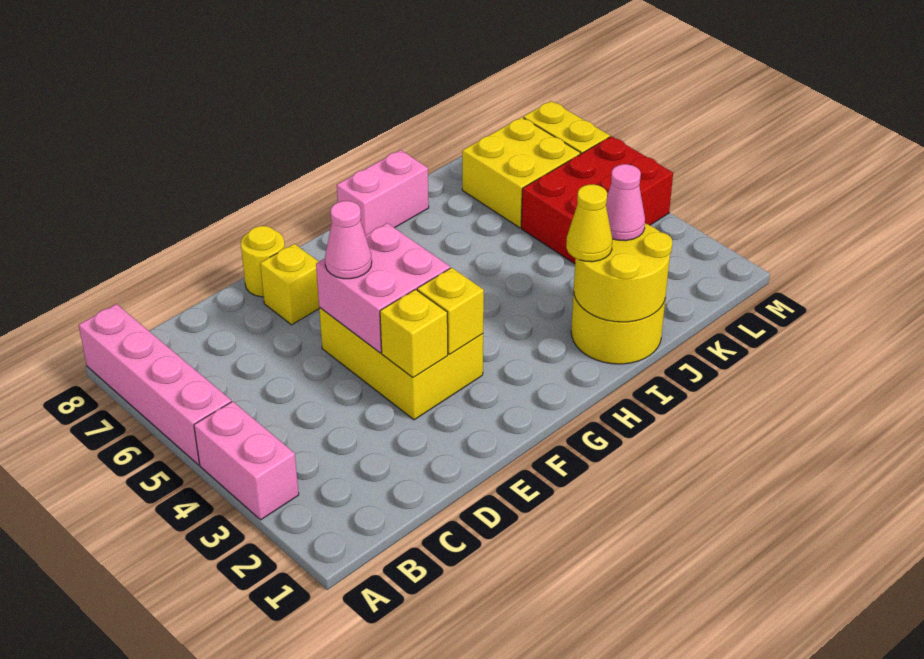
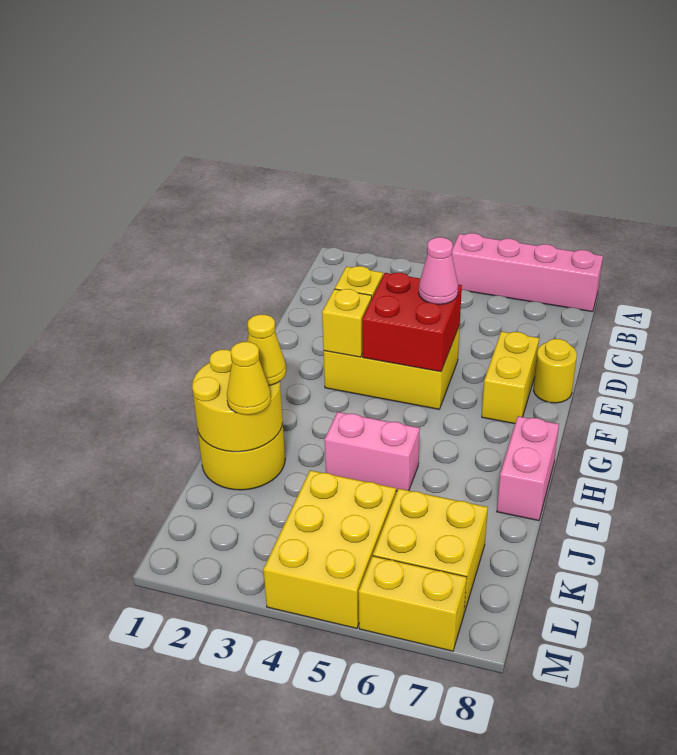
pink 1x2 brick [194,401,299,520] -> pink 1x2 brick moved to [325,412,420,491]
pink 2x2 brick [316,223,450,353] -> red 2x2 brick [362,273,462,372]
yellow 1x1 brick [260,244,320,325] -> yellow 1x2 brick [482,331,539,424]
pink 1x1 cone [606,164,645,241] -> yellow 1x1 cone [227,342,271,415]
red 2x3 brick [521,136,673,264] -> yellow 2x3 brick [263,470,396,628]

